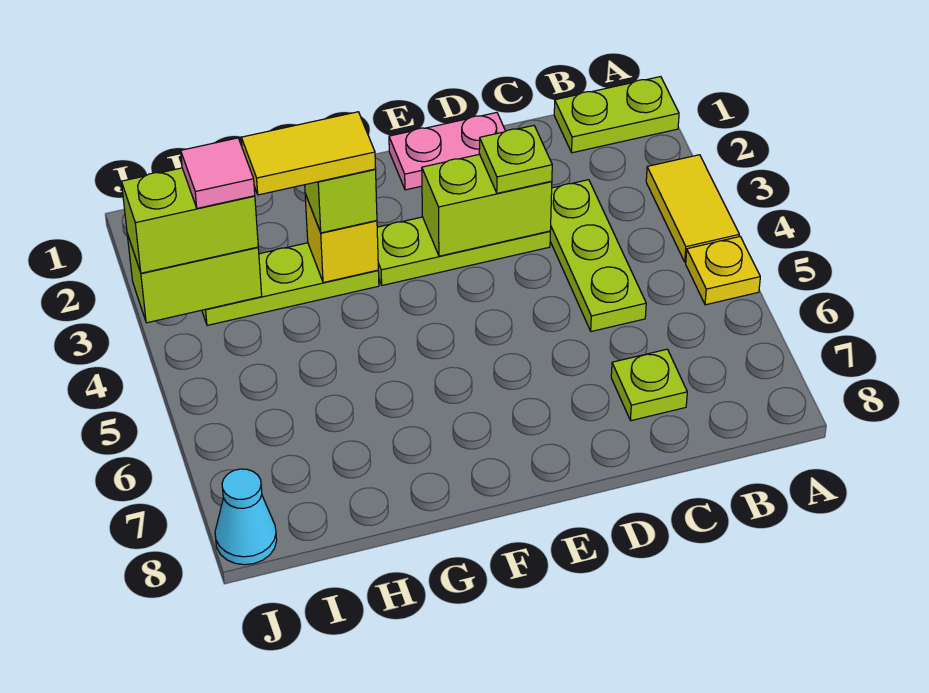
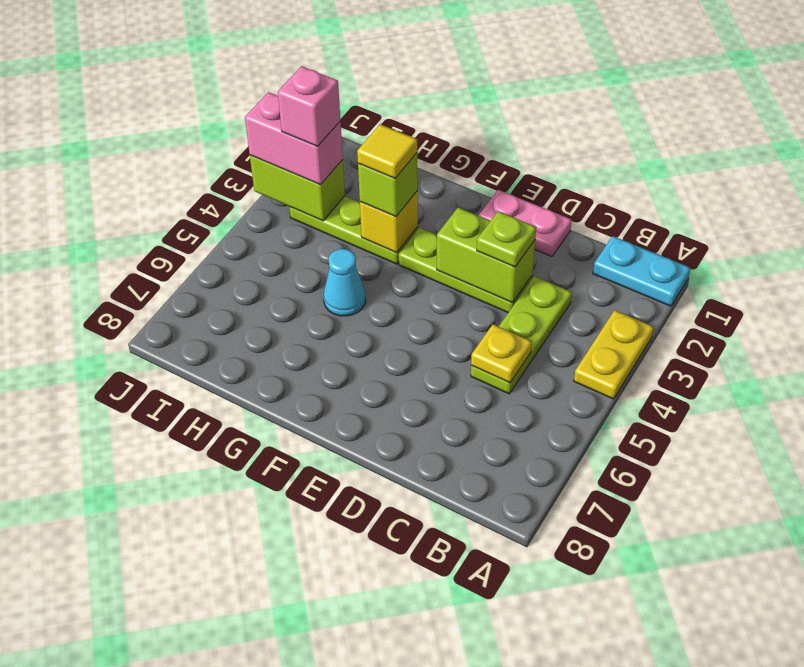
lime 1x2 plate [554,77,679,153] -> cyan 1x2 plate [593,236,690,306]
yellow 1x2 tile [646,155,739,262] -> yellow 1x2 plate [574,310,654,399]
yellow 1x1 plate [686,237,760,305] -> yellow 1x1 plate moved to [471,324,532,383]
lime 1x1 plate [611,349,687,421] -> none
yellow 1x2 tile [241,112,376,195] -> yellow 1x1 tile [357,124,417,178]
lime 1x2 brick [122,168,258,273] -> pink 1x2 brick [245,92,343,185]
pink 1x1 tile [181,138,255,208] -> pink 1x1 brick [278,66,340,146]
cyan 1x1 cone [215,469,277,565] -> cyan 1x1 cone moved to [324,249,366,316]

